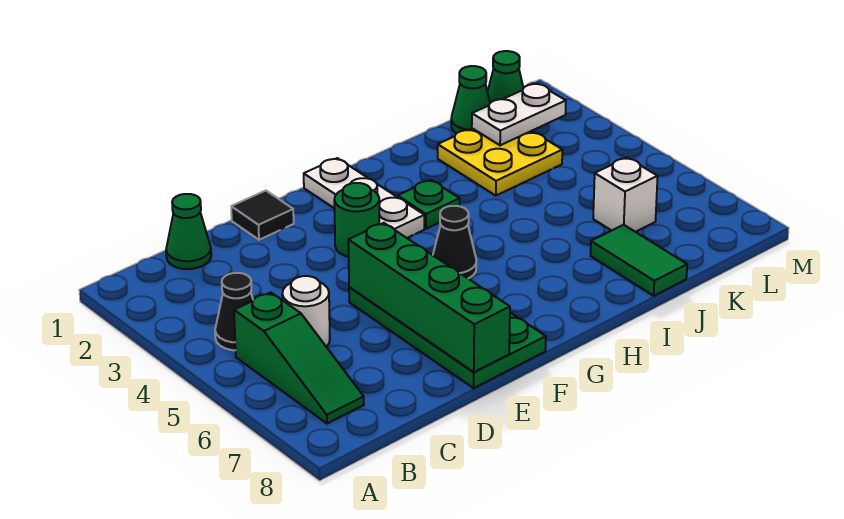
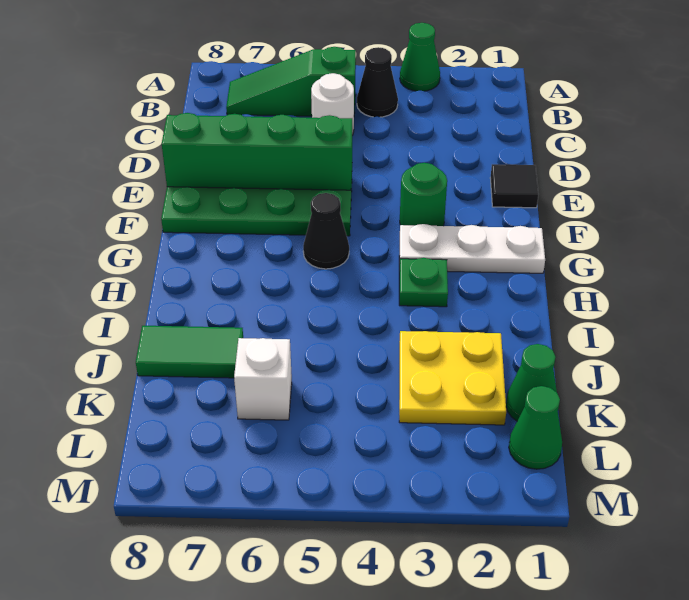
green 1x1 cone [166,194,211,269] -> green 1x1 cone moved to [400,23,440,91]
white 1x2 plate [472,83,566,145] -> none

